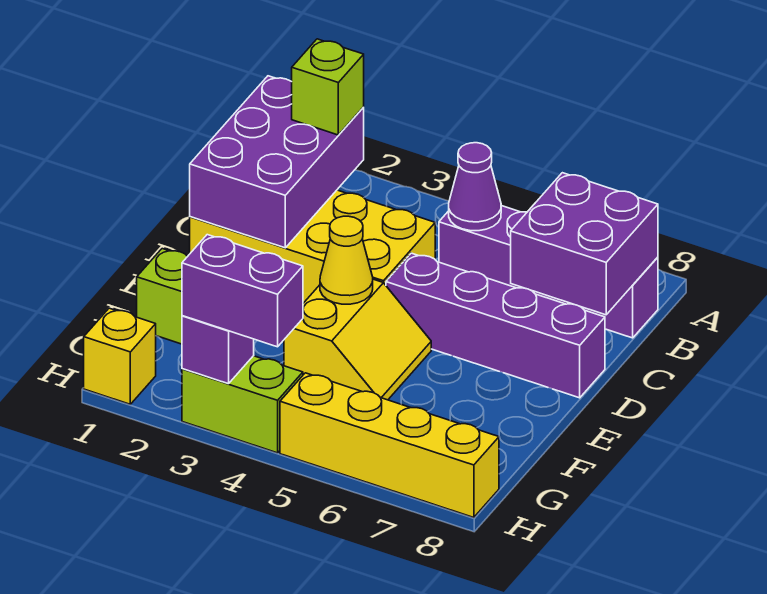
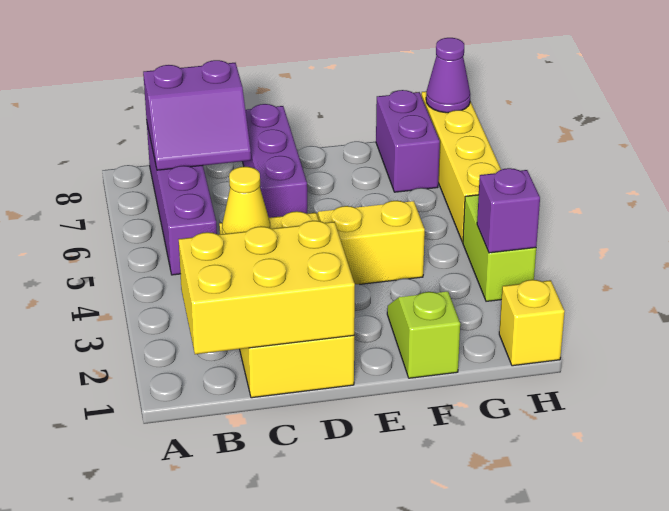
purple 2x3 brick [190,76,364,248] -> yellow 2x3 brick [179,221,355,354]
lime 1x1 brick [292,39,364,135] -> none
purple 1x1 cone [449,143,501,231] -> purple 1x1 cone moved to [426,38,470,113]
purple 2x2 brick [511,173,658,315] -> purple 2x2 slope [143,60,251,170]
purple 1x4 brick [386,253,605,398] -> purple 1x3 brick [242,104,307,218]
yellow 1x1 cone [320,216,373,304] -> yellow 1x1 cone moved to [222,167,270,234]
purple 1x2 brick [182,235,303,347] -> purple 1x2 brick moved to [376,90,440,192]

